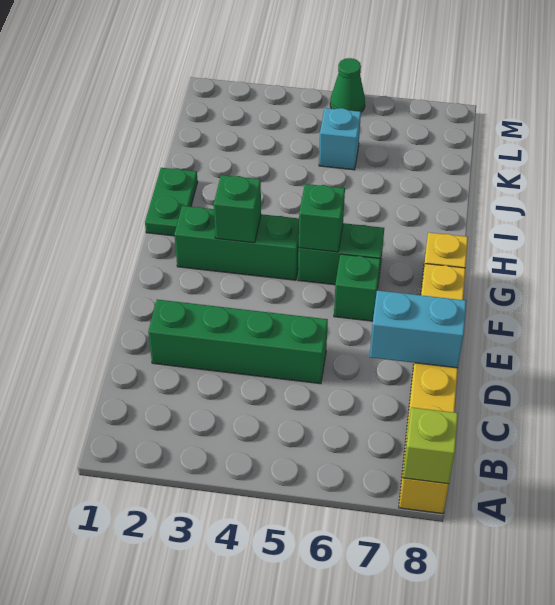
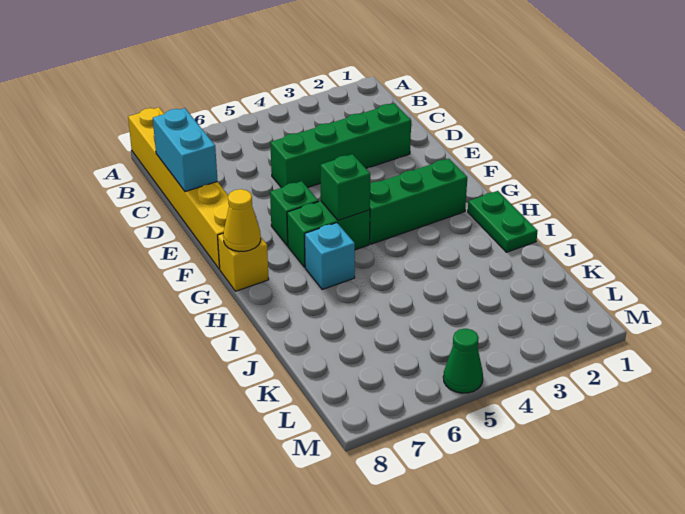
lime 1x1 brick [403,407,458,484] -> none
cyan 1x2 brick [370,290,466,368] -> cyan 1x2 brick turned to [153,108,218,192]
green 1x1 brick [214,175,261,243] -> none
none -> yellow 1x1 cone [223,189,261,252]
cyan 1x1 brick [319,108,361,170] -> cyan 1x1 brick moved to [305,223,355,290]

